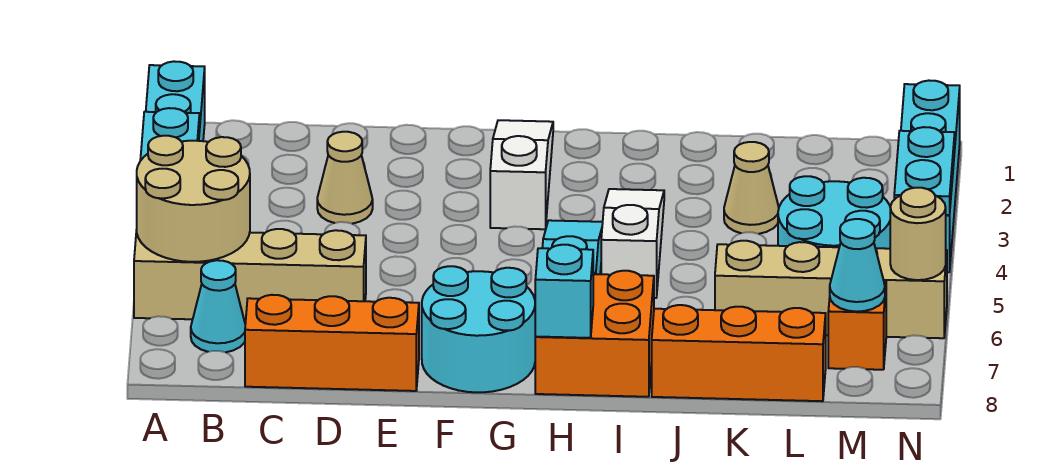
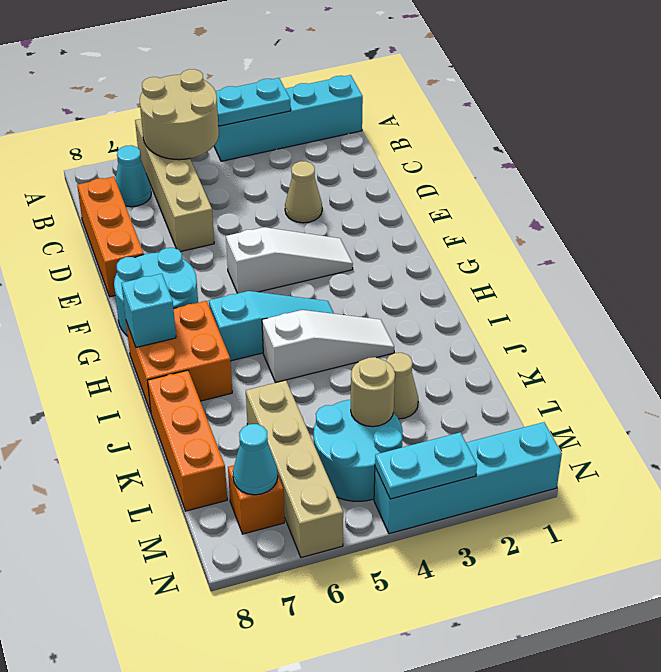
white 1x3 slope [490,120,553,229] -> white 1x3 slope moved to [226,227,353,293]
tan 1x1 round brick [890,188,946,280] -> tan 1x1 round brick moved to [351,357,395,427]

